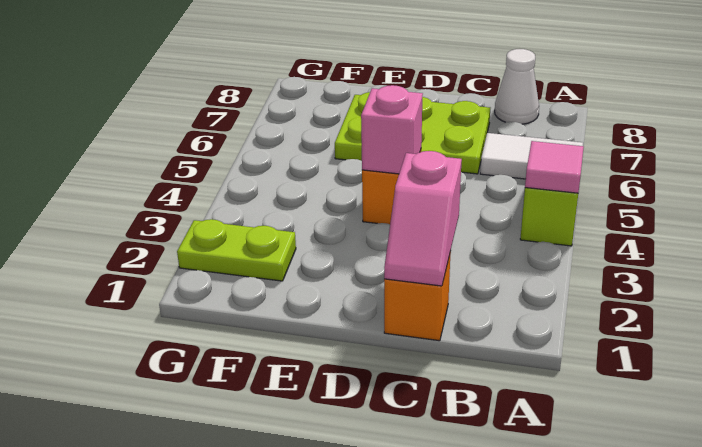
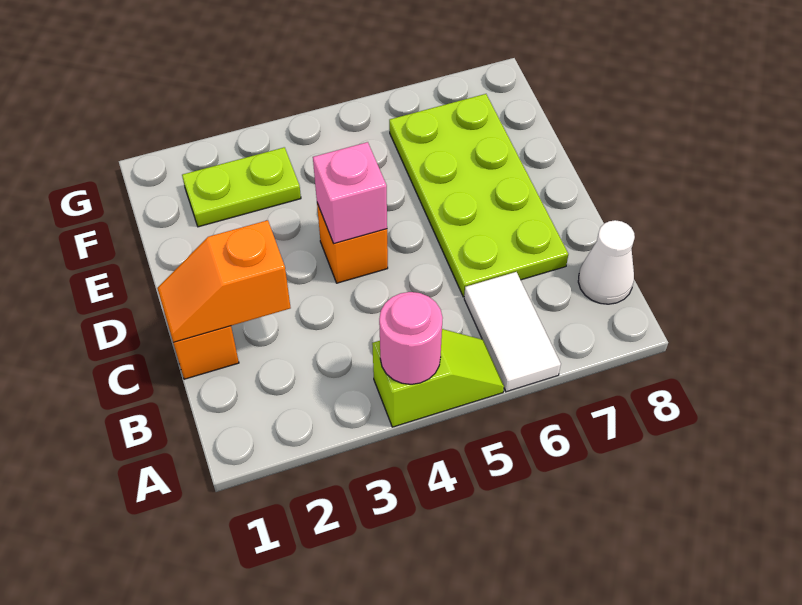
pink 1x1 tile [525,141,584,193] -> pink 1x1 round brick [379,292,443,384]
pink 1x2 slope [384,151,462,286] -> orange 1x2 slope [157,220,291,342]
lime 2x3 plate [335,92,490,174] -> lime 2x4 plate [389,94,568,297]
lime 1x2 plate [177,219,296,281] -> lime 1x2 plate turned to [182,147,301,227]

